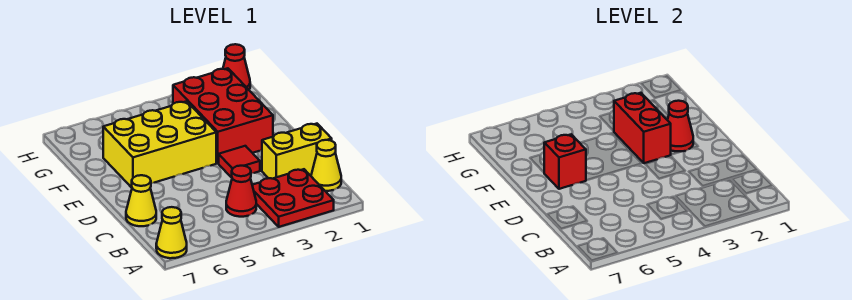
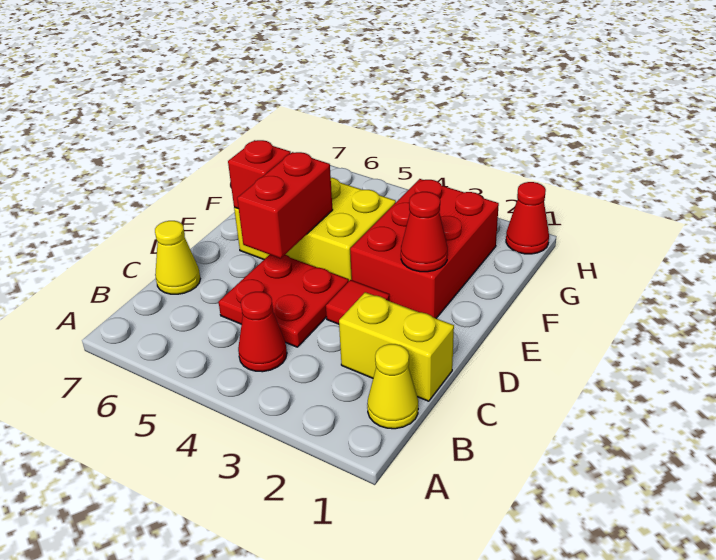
red 2x2 plate [252,169,334,227] -> red 2x2 plate moved to [219,254,349,347]
yellow 1x1 cone [156,207,187,258] -> none
red 1x2 brick [614,93,671,163] -> red 1x2 brick moved to [237,152,333,258]

